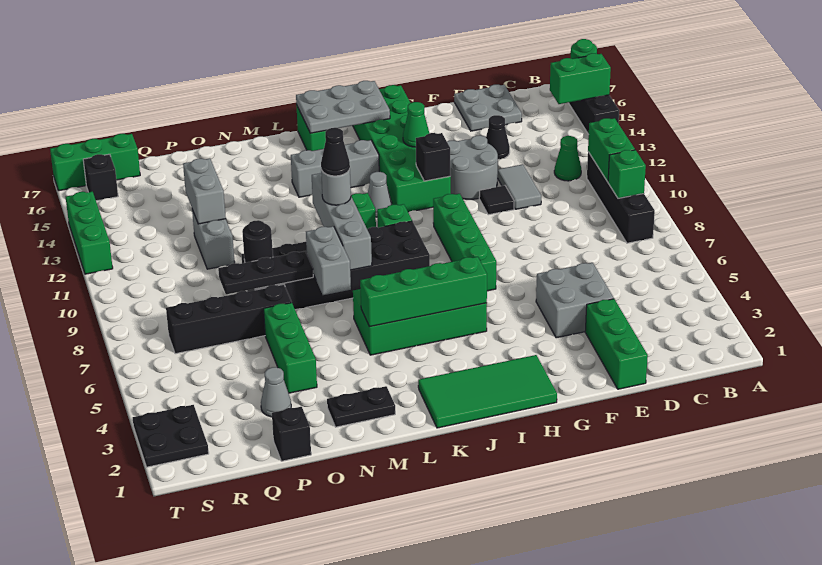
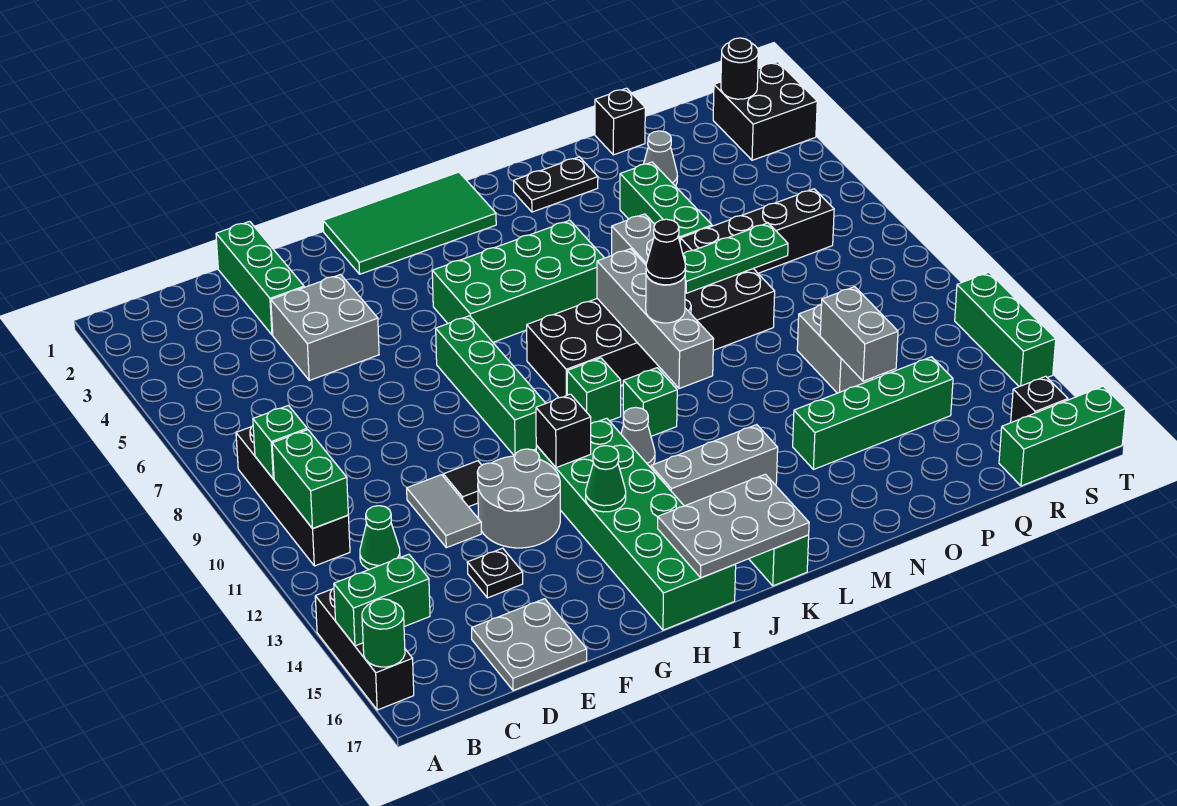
black 1x1 cone [486,115,510,160] -> black 1x1 plate [467,548,523,598]
green 1x4 brick [360,257,487,327] -> green 1x4 brick moved to [793,357,953,470]
black 1x3 plate [218,251,313,294] -> green 1x3 plate [683,223,788,293]
black 1x1 round brick [242,220,273,263] -> black 1x1 round brick moved to [721,38,758,99]
black 2x2 plate [133,405,209,467] -> black 2x2 brick [713,62,817,160]

